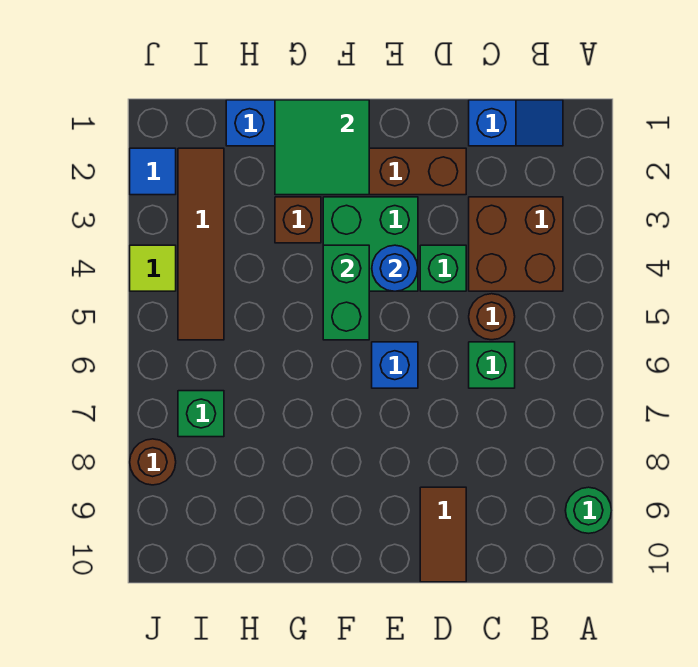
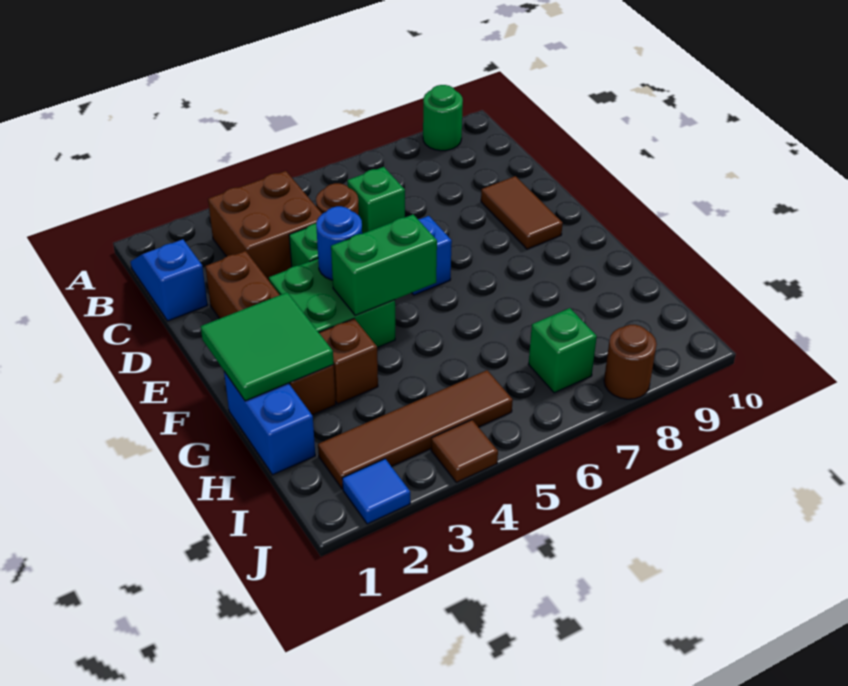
brown 1x2 tile [420,487,466,582] -> brown 1x2 tile turned to [481,176,563,249]
lime 1x1 tile [130,245,176,291] -> brown 1x1 tile [431,420,498,482]

